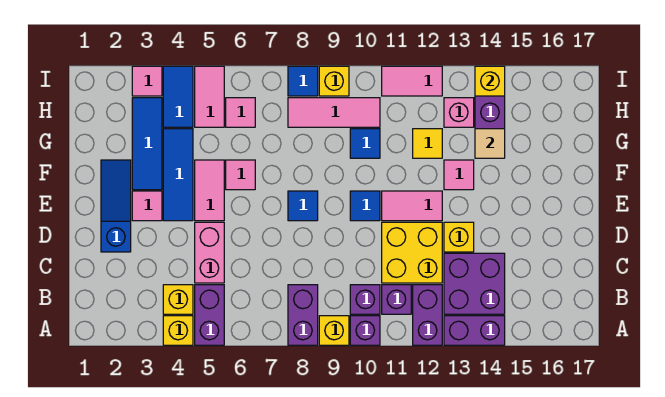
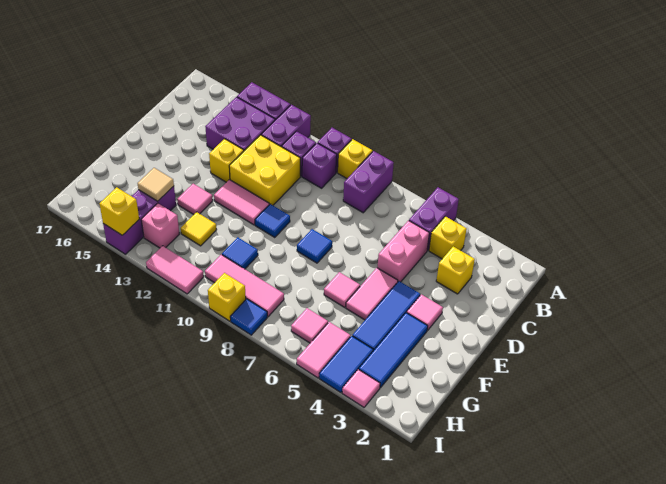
yellow 1x1 brick [163,316,193,345] -> yellow 1x1 brick moved to [436,247,475,294]
blue 1x3 slope [101,160,131,252] -> none

